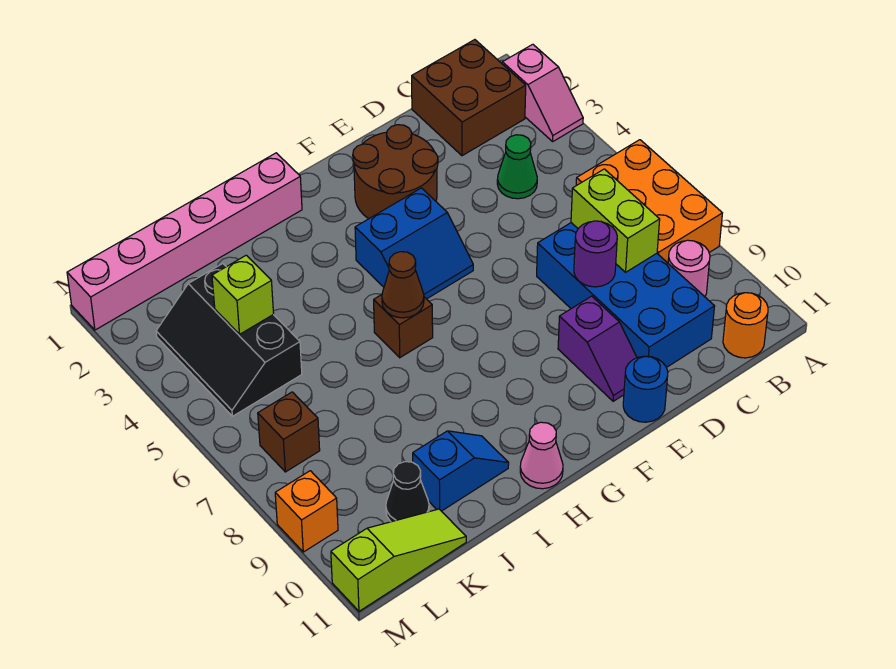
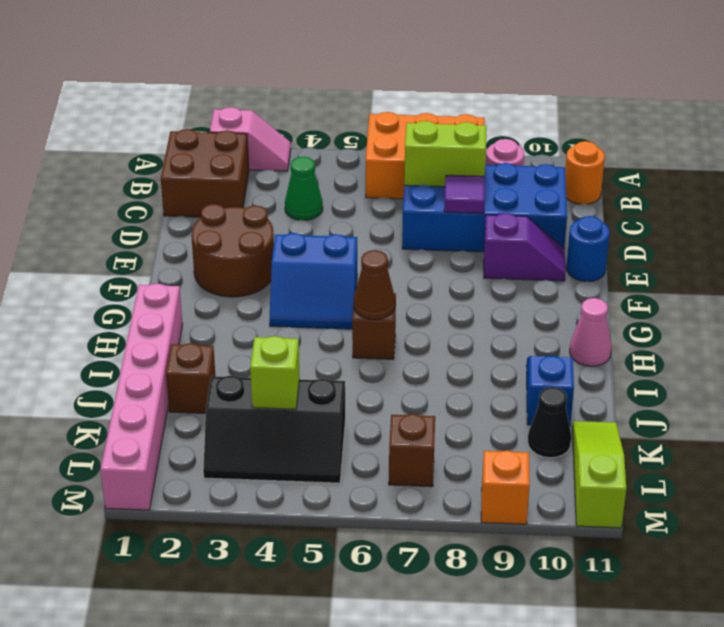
purple 1x1 round brick [574,221,617,287] -> purple 1x1 tile [444,175,485,213]
blue 2x2 slope [355,188,473,299] -> blue 2x2 slope turned to [269,233,357,329]
none -> brown 1x1 brick [166,343,216,413]

